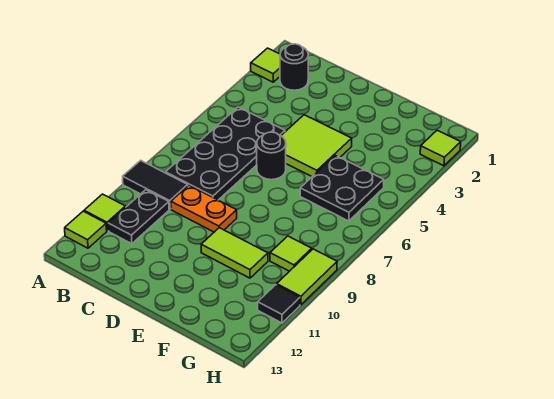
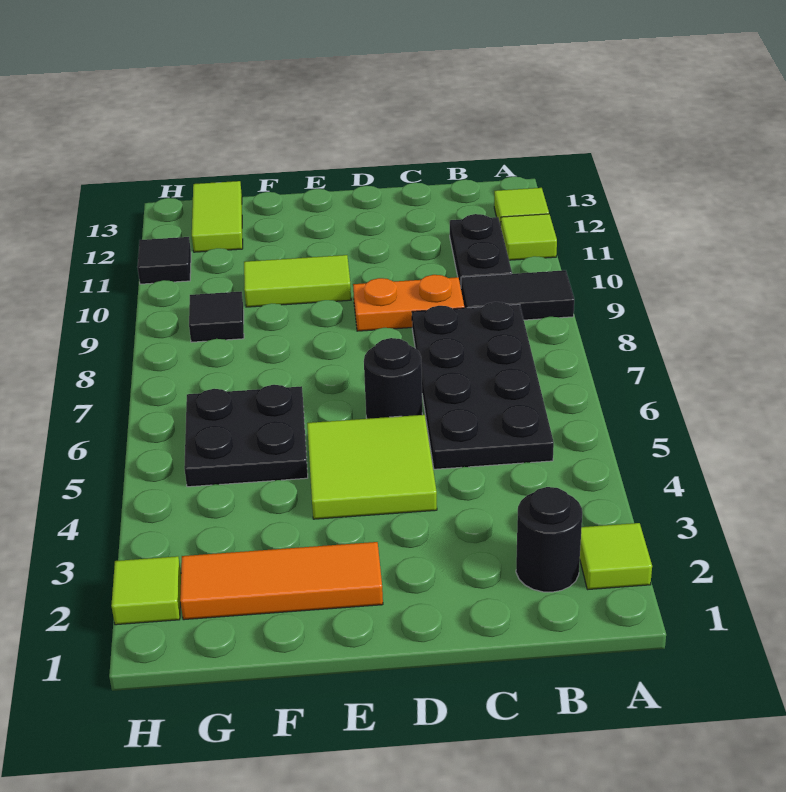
none -> orange 1x3 tile [180,542,383,620]
lime 1x1 tile [270,236,312,271] -> black 1x1 tile [189,292,244,342]
lime 1x2 tile [277,249,337,305] -> lime 1x2 tile moved to [192,181,243,252]

